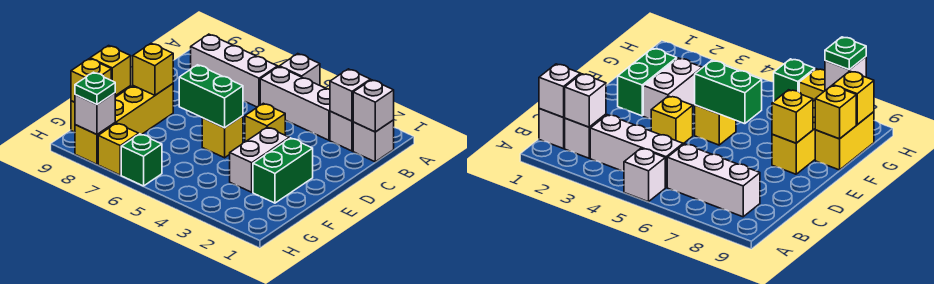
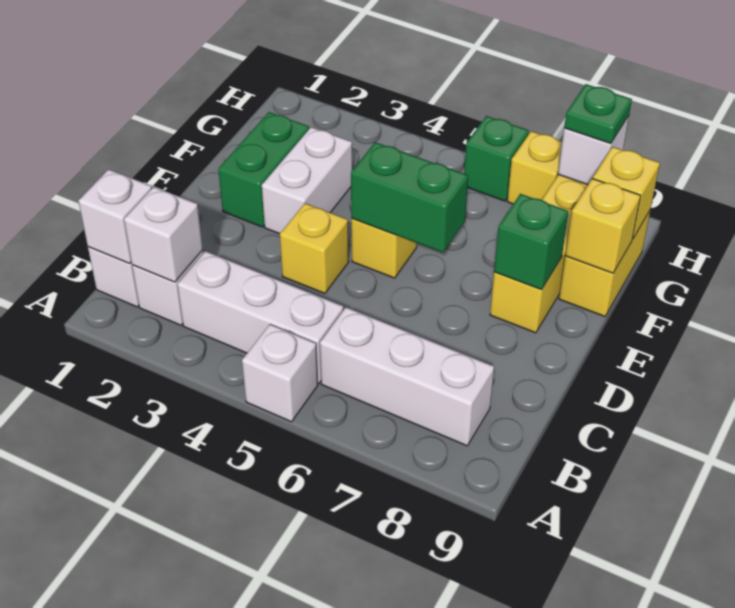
yellow 1x1 brick [133,43,173,95] -> green 1x1 brick [494,194,568,290]

